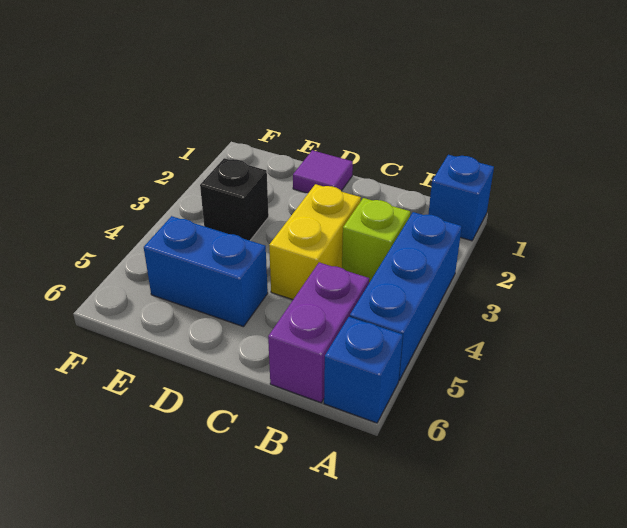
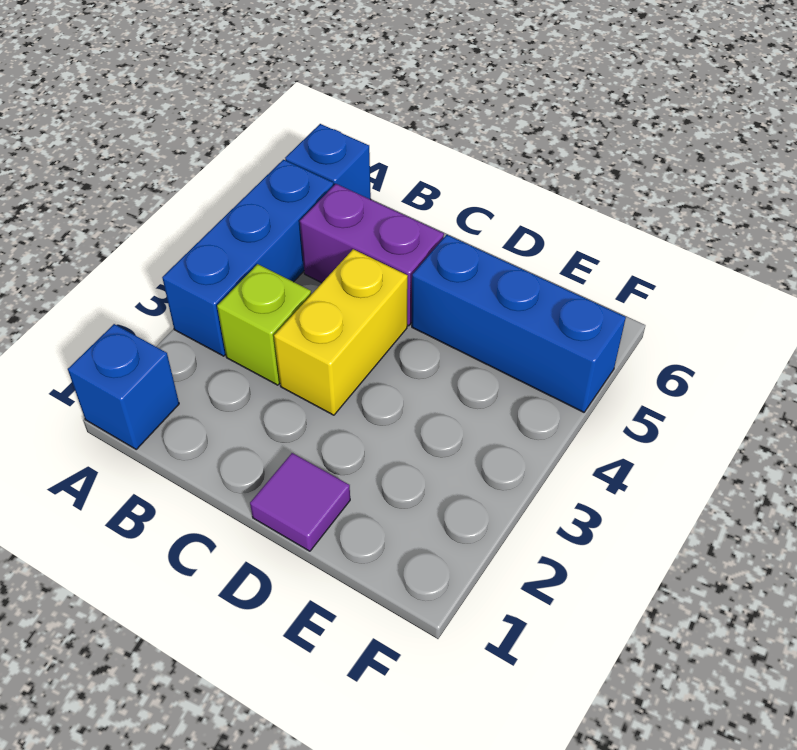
purple 1x2 brick [268,262,369,403] -> purple 1x2 brick turned to [300,184,444,326]
blue 1x2 brick [144,216,268,327] -> blue 1x3 brick [412,235,626,412]
black 1x1 brick [200,158,269,241] -> none

